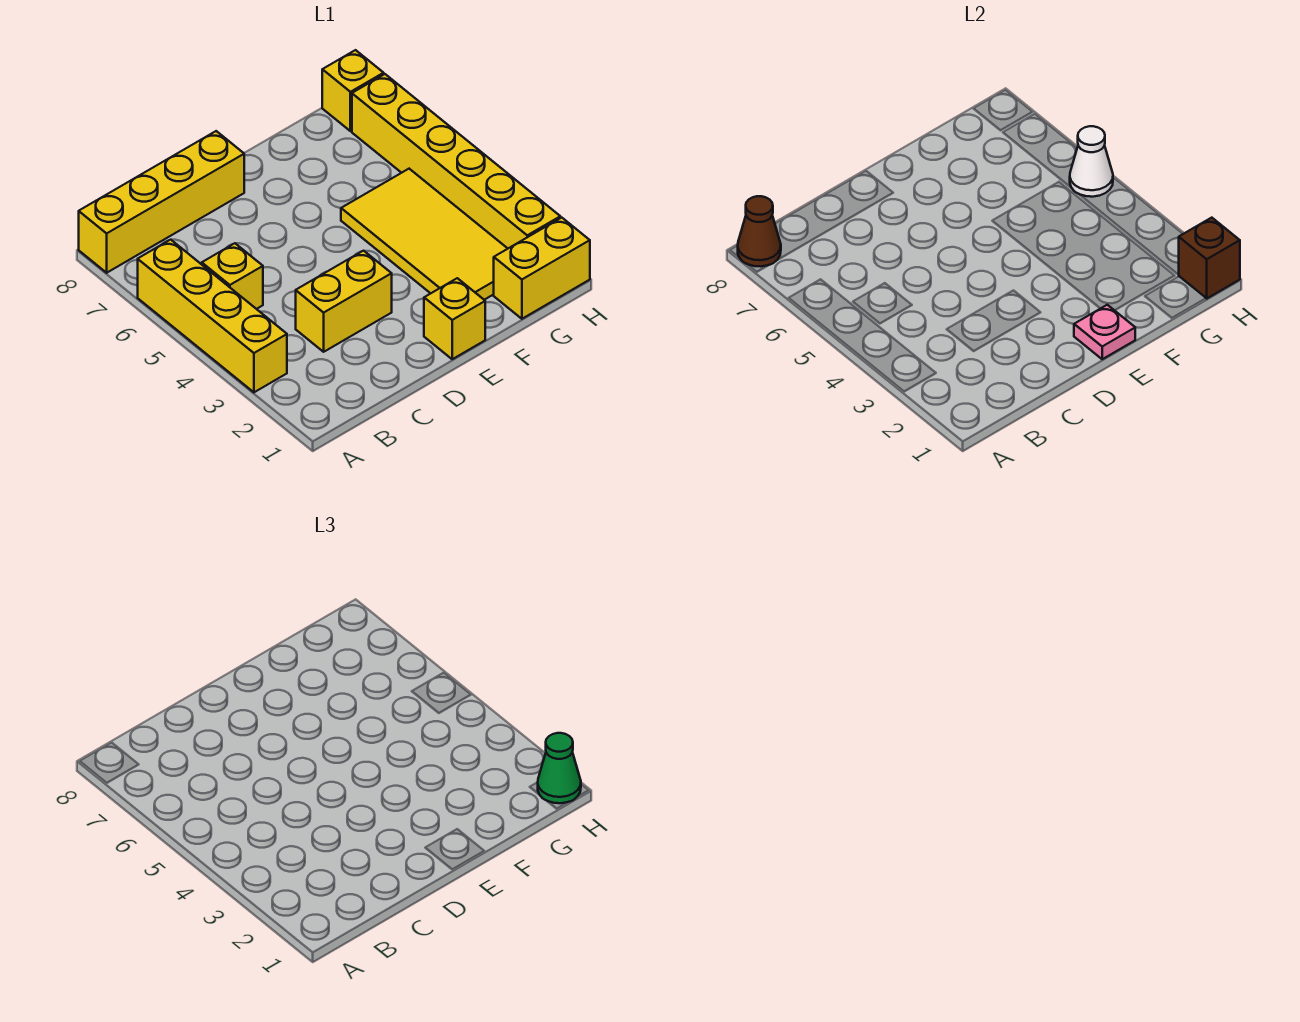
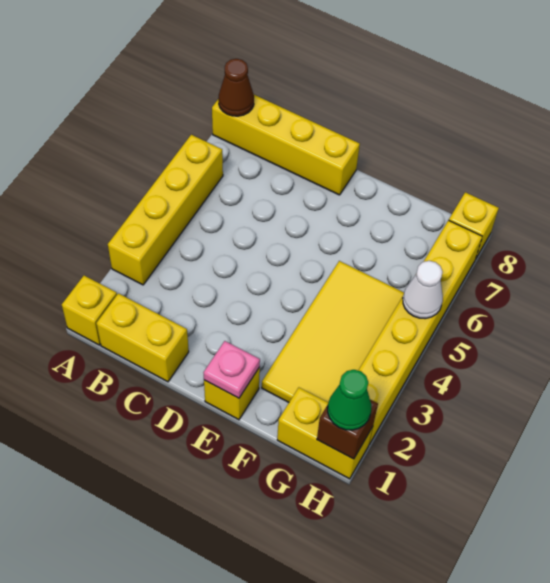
yellow 1x1 brick [202,243,263,309] -> yellow 1x1 brick moved to [62,276,117,345]
yellow 1x2 brick [296,251,392,352] -> yellow 1x2 brick moved to [96,293,189,382]

